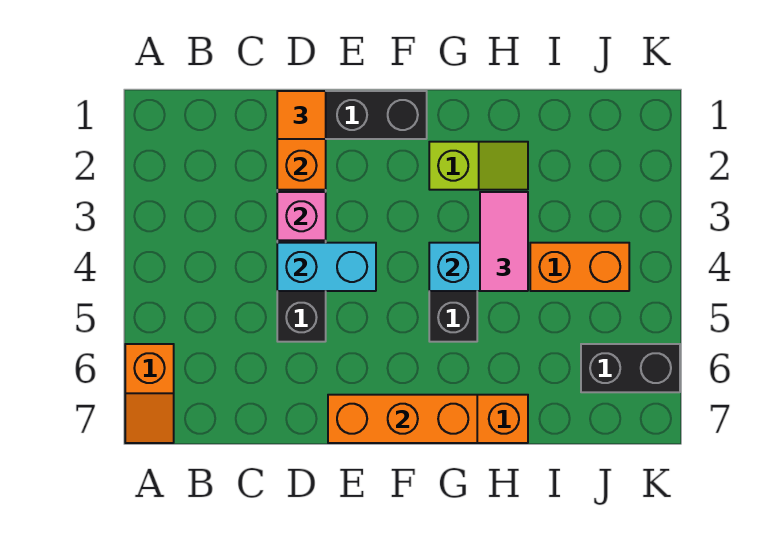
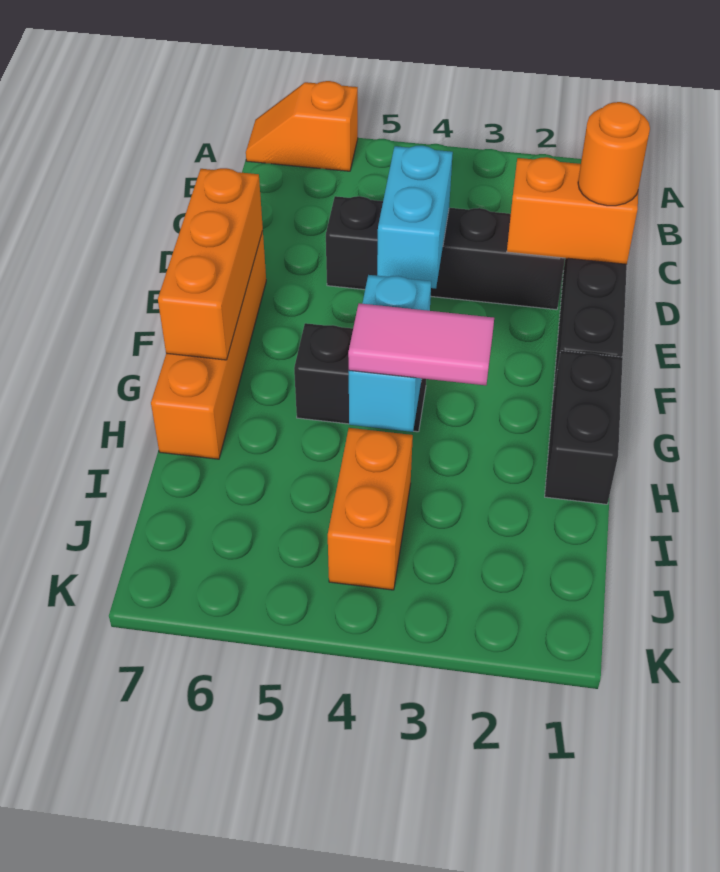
orange 1x1 tile [277,91,326,139] -> orange 1x1 round brick [578,102,650,206]
pink 1x1 brick [277,192,326,240] -> none
lime 1x2 slope [429,142,528,190] -> none
black 1x2 brick [581,344,680,392] -> black 1x2 brick moved to [545,351,623,504]

